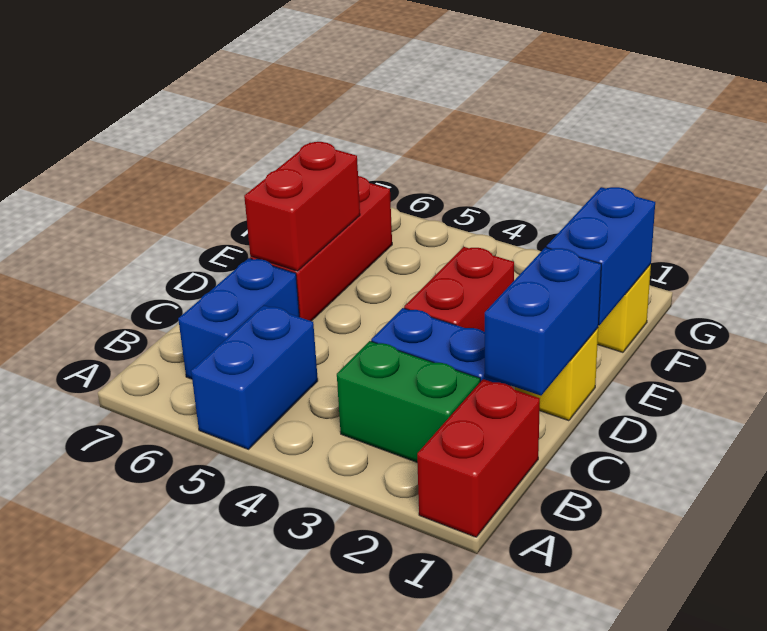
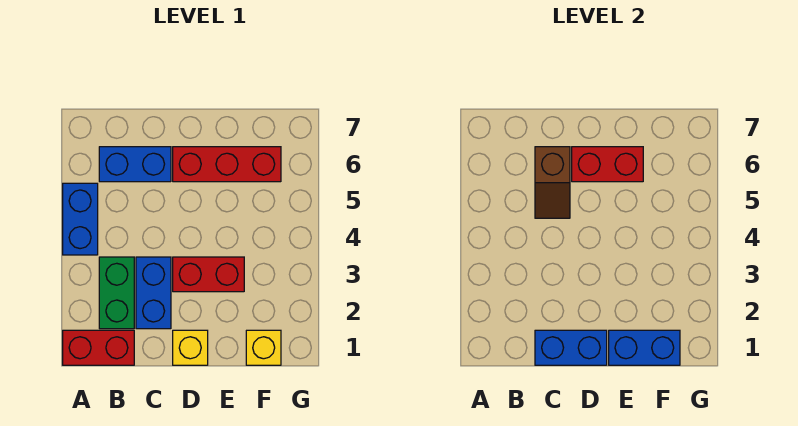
blue 1x2 brick [191,305,318,449] -> blue 1x2 brick turned to [63,183,98,255]
none -> brown 1x2 slope [535,147,570,218]

